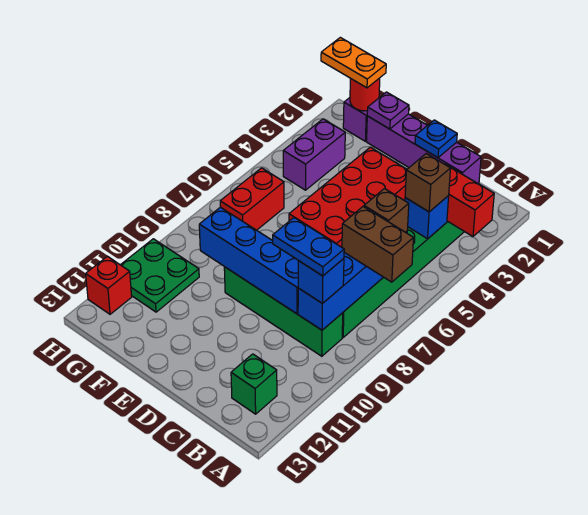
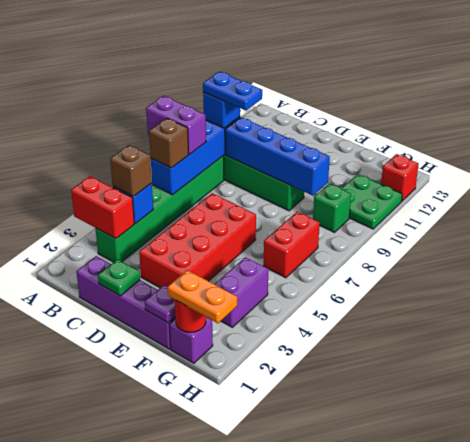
brown 1x2 brick [342,207,413,282] -> purple 1x2 brick [146,96,206,154]
green 1x1 brick [231,354,277,414] -> green 1x1 brick moved to [313,184,351,232]
blue 1x1 plate [415,120,457,158] -> green 1x1 plate [98,259,140,296]

